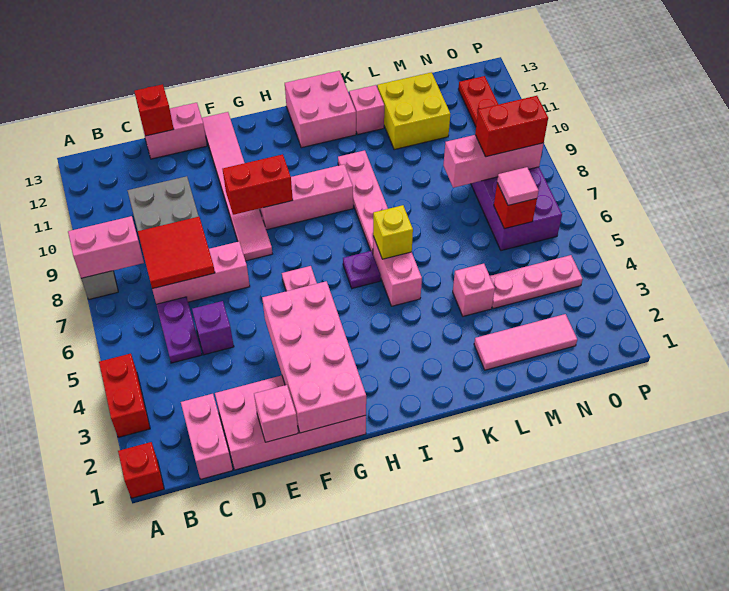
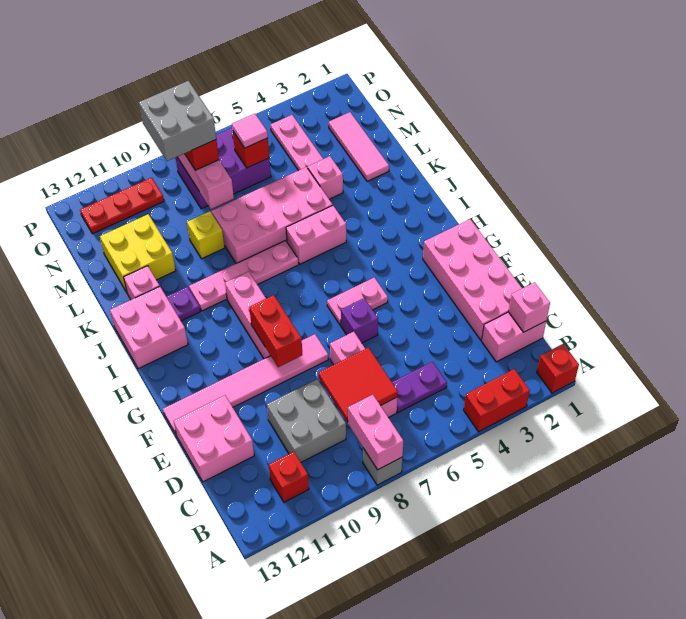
purple 1x1 brick [192,301,234,355] -> purple 1x1 brick moved to [341,298,378,343]
pink 1x2 brick [142,103,207,159] -> pink 2x2 brick [174,395,254,482]
red 1x1 brick [134,84,174,136] -> red 1x1 brick moved to [269,452,309,502]
pink 1x1 brick [254,385,298,442] -> pink 1x1 brick moved to [509,282,550,332]
pink 2x4 brick [262,281,366,433] -> pink 2x4 brick moved to [212,167,333,263]
purple 1x1 plate [343,251,381,288] -> purple 1x1 plate moved to [166,287,200,321]
yellow 1x1 brick [373,205,413,259] -> yellow 1x1 brick moved to [187,211,225,259]
none -> grey 2x2 brick [139,81,216,161]

